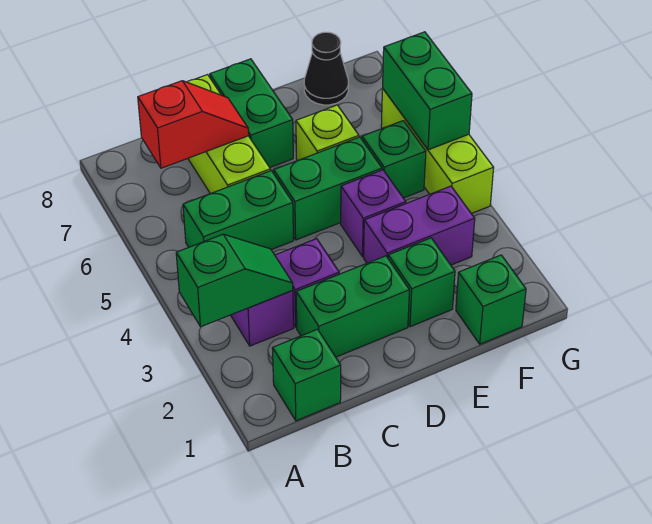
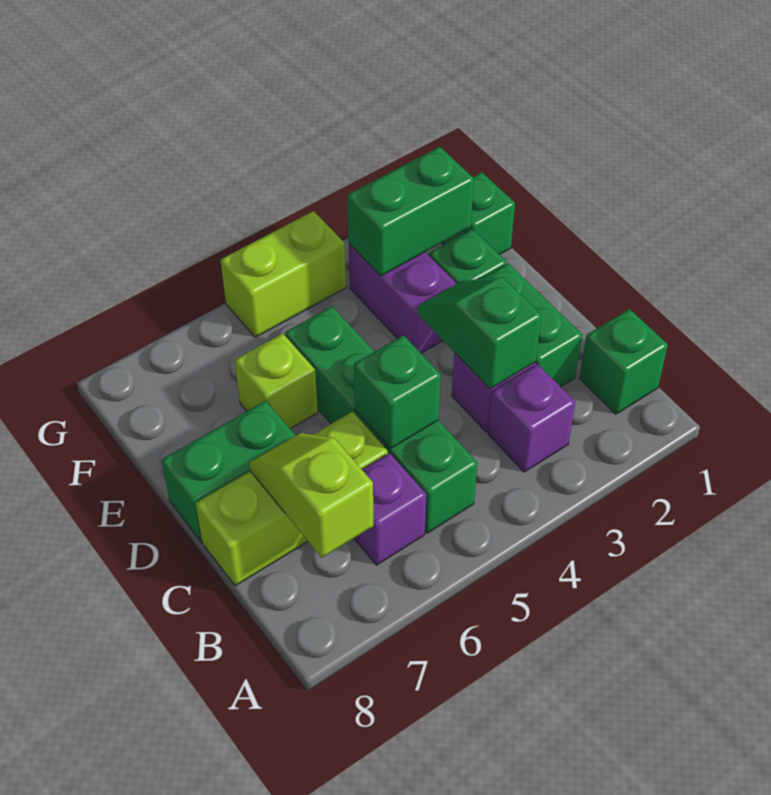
green 1x2 slope [176,234,293,327] -> green 1x2 slope moved to [418,277,542,389]
red 1x2 slope [138,81,249,168] -> lime 1x2 slope [249,433,374,558]
purple 1x1 brick [341,170,406,257] -> purple 1x1 brick moved to [354,453,426,565]
green 1x1 brick [362,121,426,198] -> green 1x1 brick moved to [354,335,441,449]
black 1x1 cone [304,32,348,105] -> none
lime 1x3 brick [381,88,494,214] -> lime 1x2 brick [220,211,346,337]
green 1x2 brick [383,32,472,150] -> green 1x2 brick moved to [347,147,474,276]

